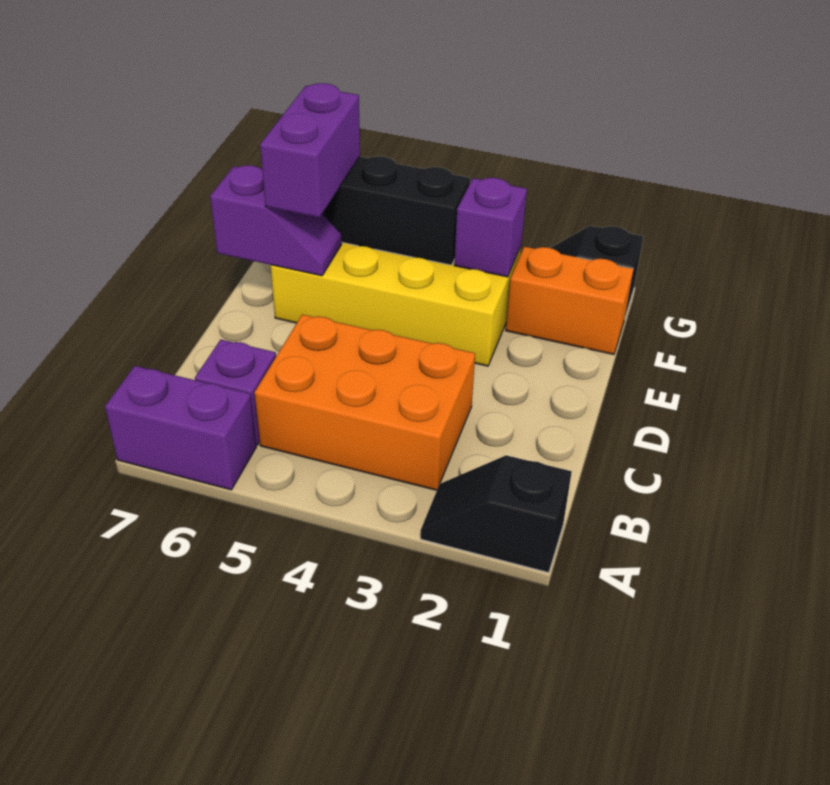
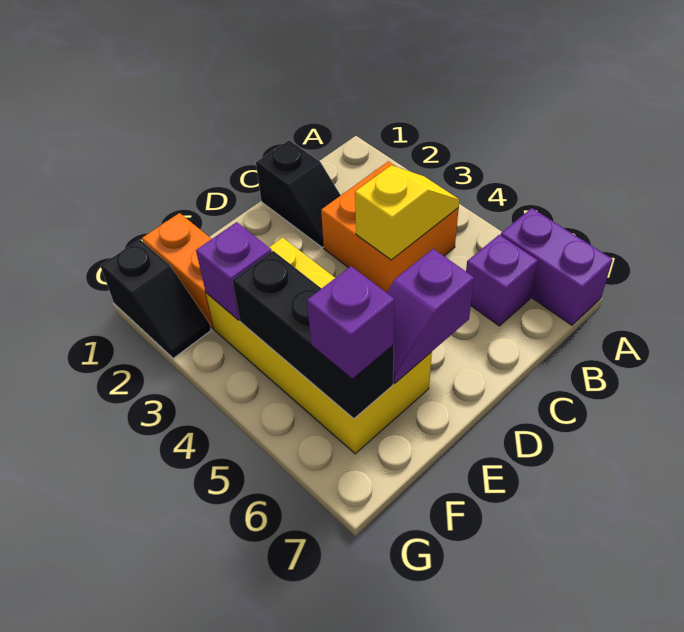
black 1x2 slope [420,455,572,573] -> black 1x2 slope moved to [256,140,341,247]
orange 2x3 brick [255,315,475,490] -> orange 2x2 brick [321,161,459,293]
none -> yellow 1x2 slope [355,165,459,260]
purple 1x2 slope [210,165,342,276] -> purple 1x2 slope turned to [387,249,474,383]
purple 1x2 brick [260,83,360,217] -> purple 1x1 brick [307,266,395,379]

